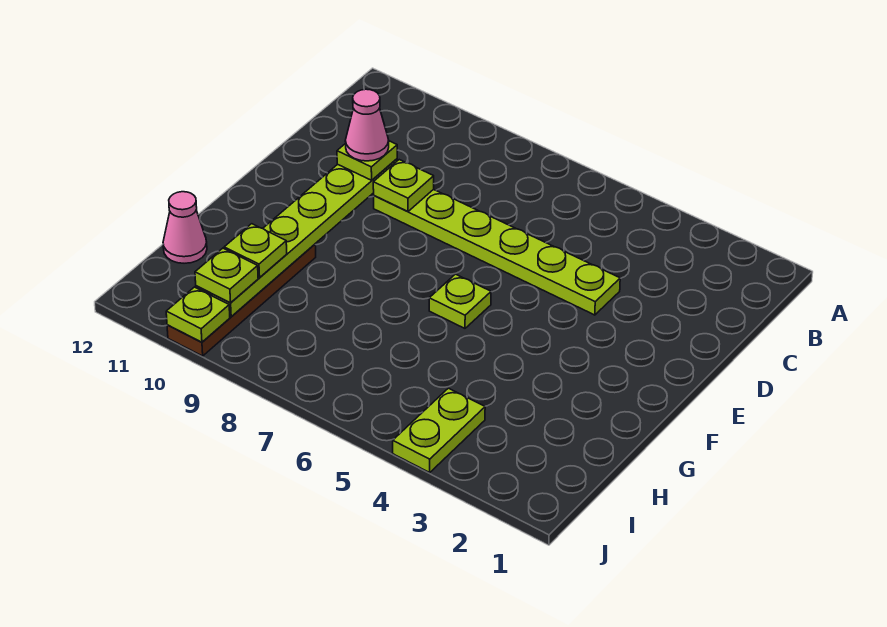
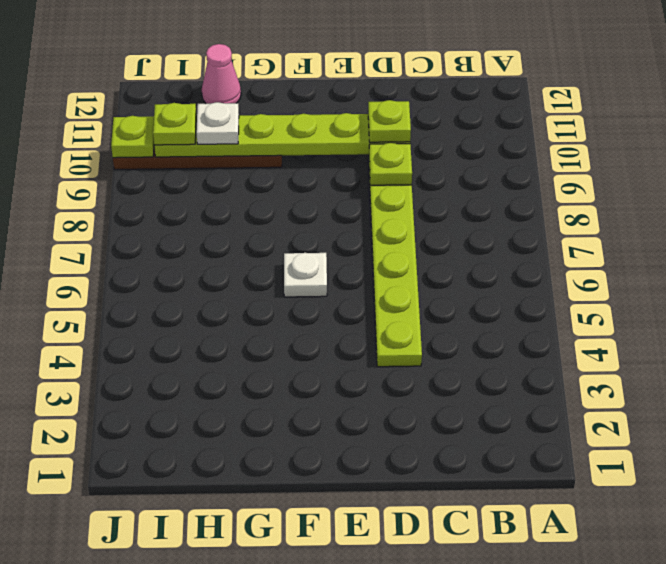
pink 1x1 cone [345,89,389,161] -> none
lime 1x1 plate [429,274,491,328] -> white 1x1 plate [284,253,327,297]
lime 1x1 plate [224,224,287,278] -> white 1x1 plate [196,102,239,144]
lime 1x2 plate [393,388,485,472] -> none

